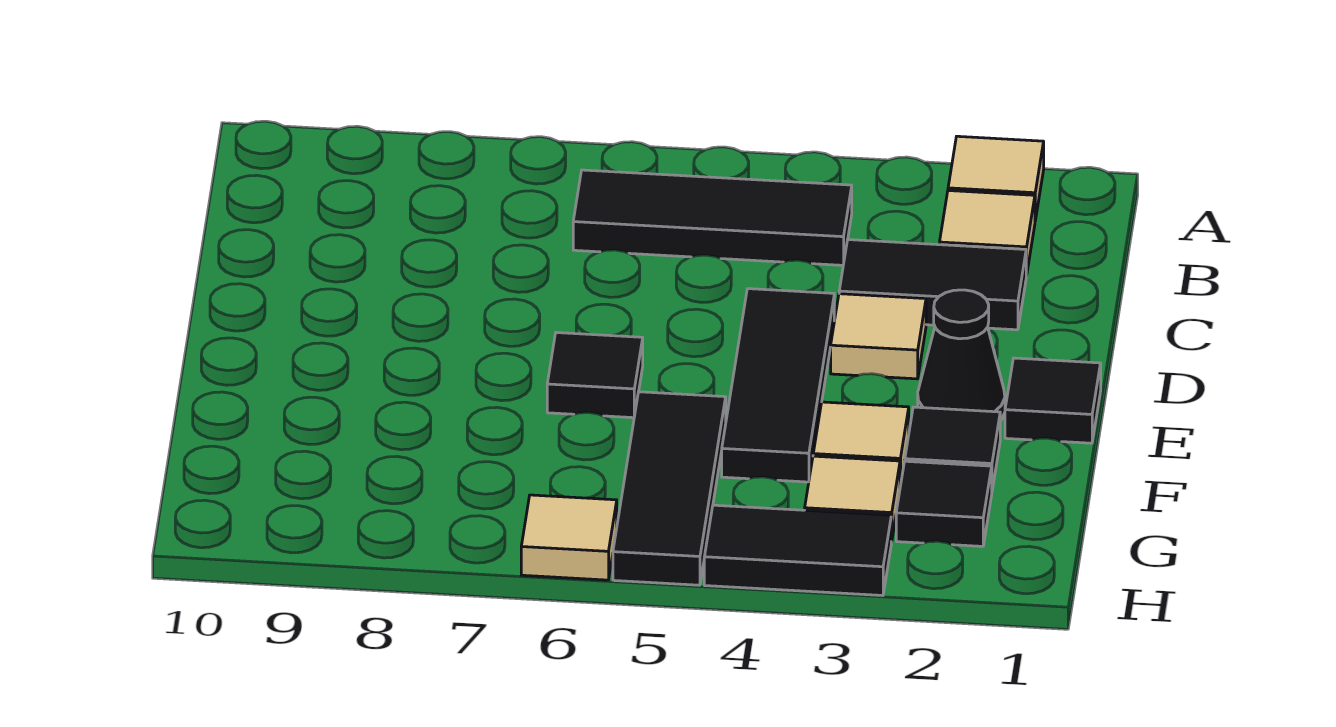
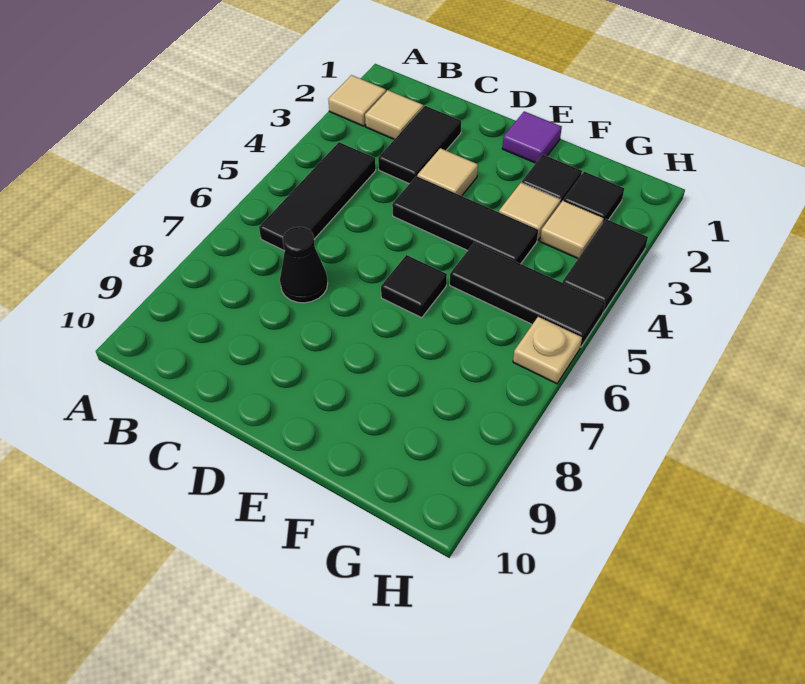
black 1x1 tile [1005,358,1101,443] -> purple 1x1 tile [502,111,562,163]
black 1x1 cone [918,290,1005,421] -> black 1x1 cone moved to [280,227,328,303]
tan 1x1 tile [521,495,617,580] -> tan 1x1 plate [513,317,582,384]

